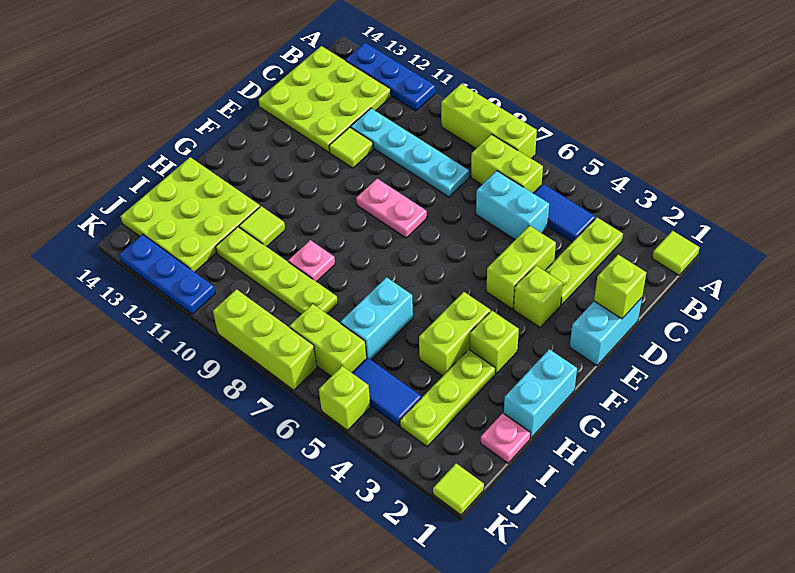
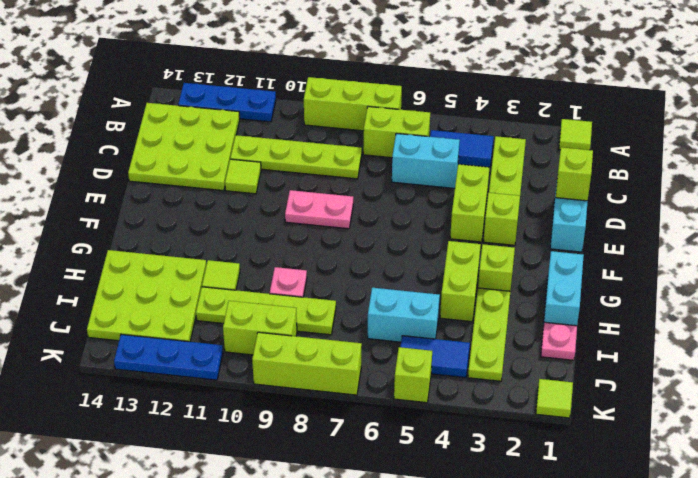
cyan 1x4 plate [351,108,469,197] -> lime 1x4 plate [230,135,362,179]
cyan 1x2 brick [341,277,413,360] -> cyan 1x2 brick turned to [368,288,440,342]
lime 1x2 brick [290,304,367,376] -> lime 1x2 brick moved to [223,301,297,355]

